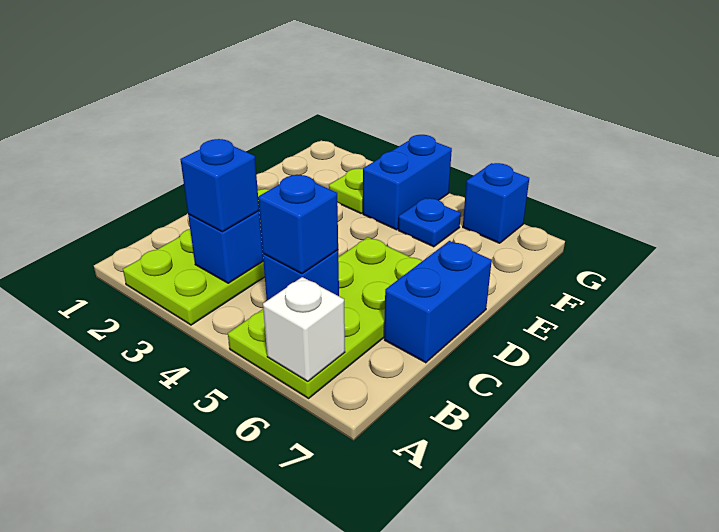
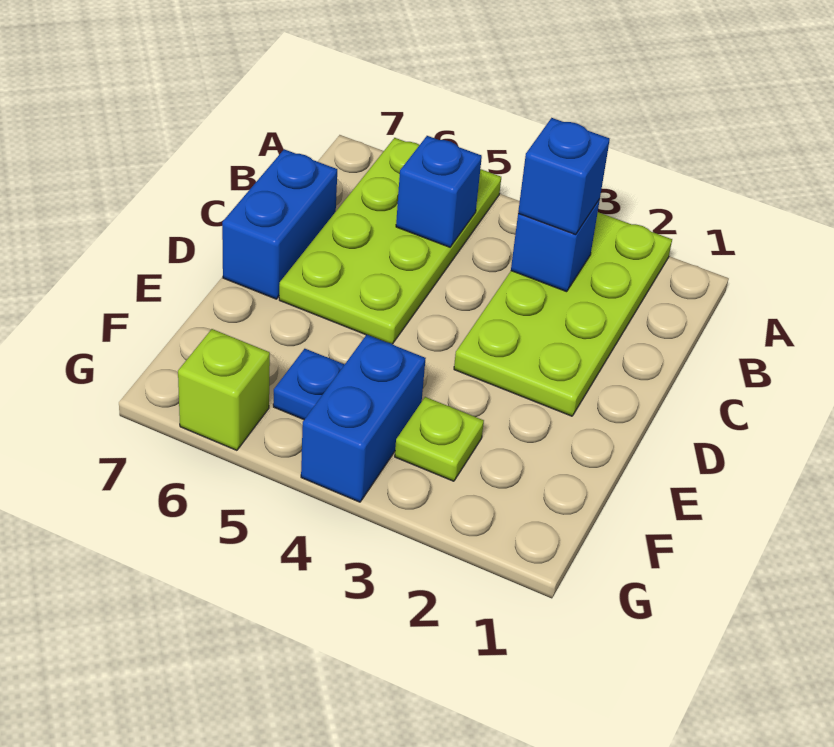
white 1x1 brick [263,277,345,381] -> none
blue 1x1 brick [258,175,338,274] -> none
blue 1x1 brick [463,163,529,243] -> lime 1x1 brick [178,329,270,450]

